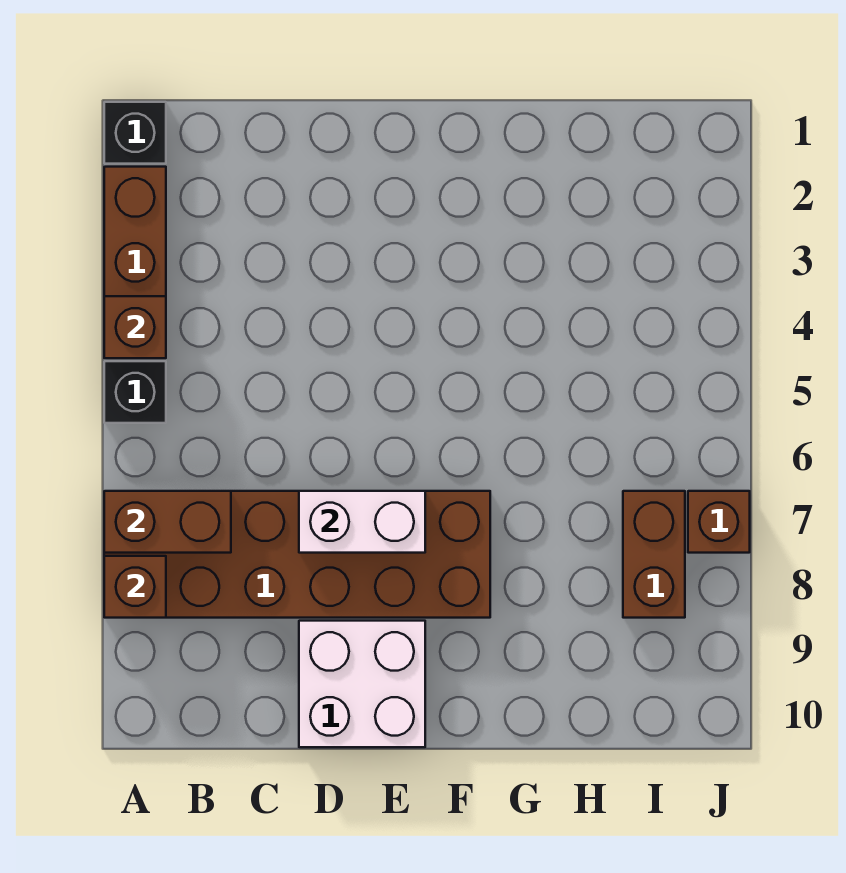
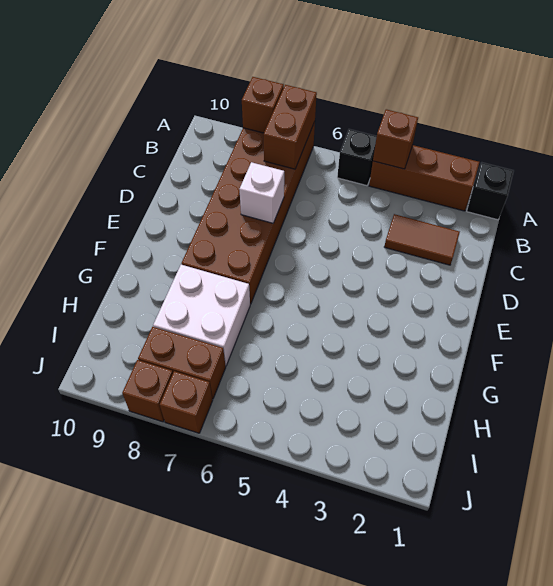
none -> brown 1x2 tile [384,214,460,265]
white 1x2 brick [299,491,425,553] -> white 1x1 brick [239,162,284,223]
white 2x2 brick [299,621,425,747] -> white 2x2 brick moved to [153,265,250,366]
none -> brown 1x1 brick [122,360,173,422]

